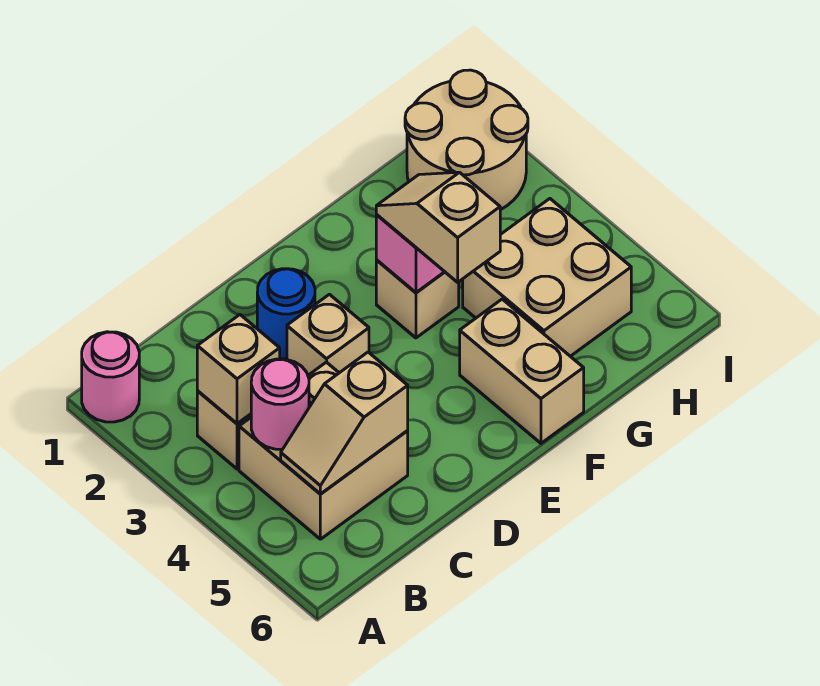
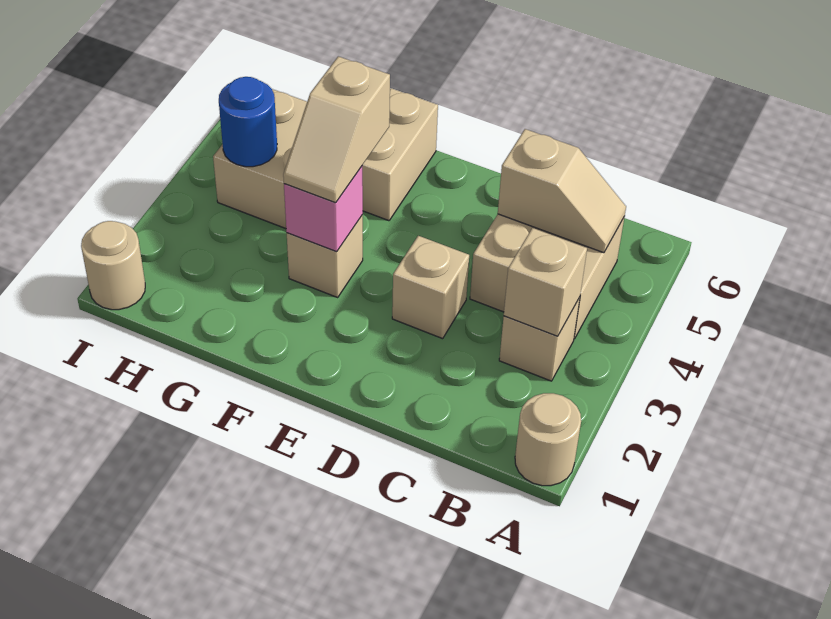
pink 1x1 round brick [82,332,139,422] -> tan 1x1 round brick [515,393,581,486]
pink 1x1 round brick [251,359,309,449] -> none
blue 1x1 round brick [257,269,315,359] -> blue 1x1 round brick moved to [219,77,277,167]
tan 2x2 round brick [405,70,528,210] -> tan 1x1 round brick [81,221,145,310]

